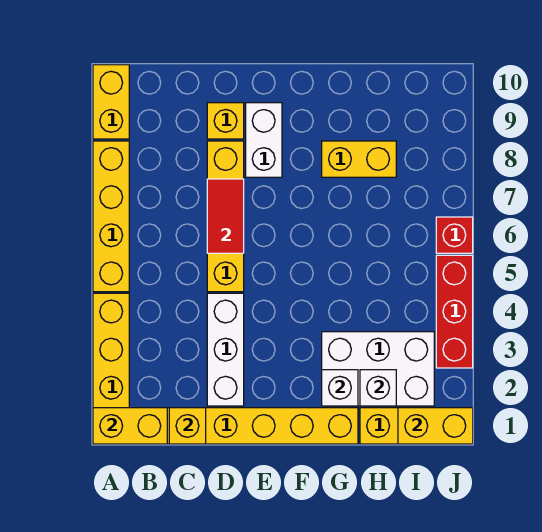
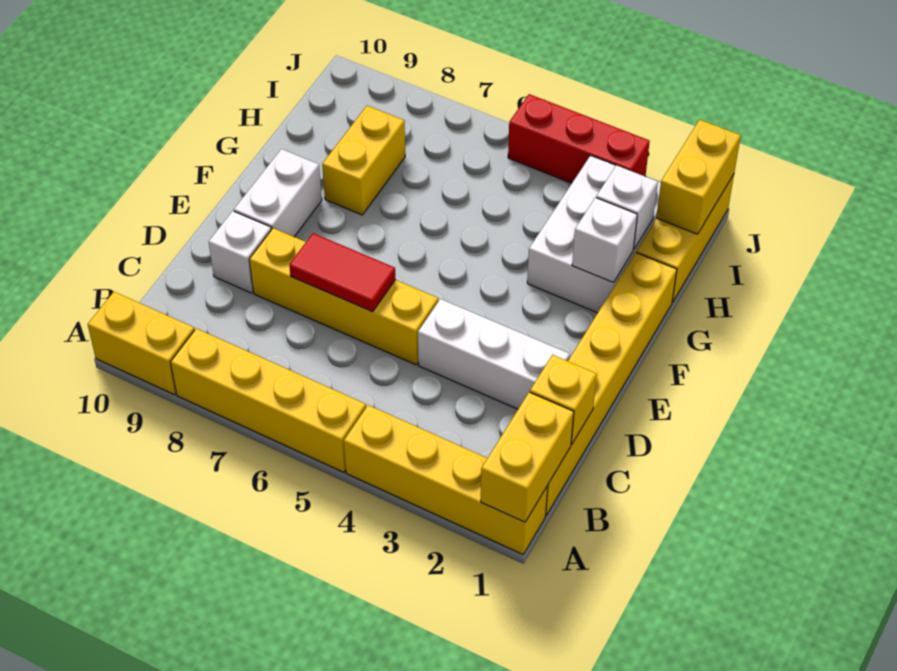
yellow 1x1 brick [207,103,244,139] -> white 1x1 brick [209,211,271,293]
white 1x2 brick [246,103,282,177] -> white 1x2 brick turned to [234,149,322,237]
red 1x1 brick [436,217,473,253] -> none

